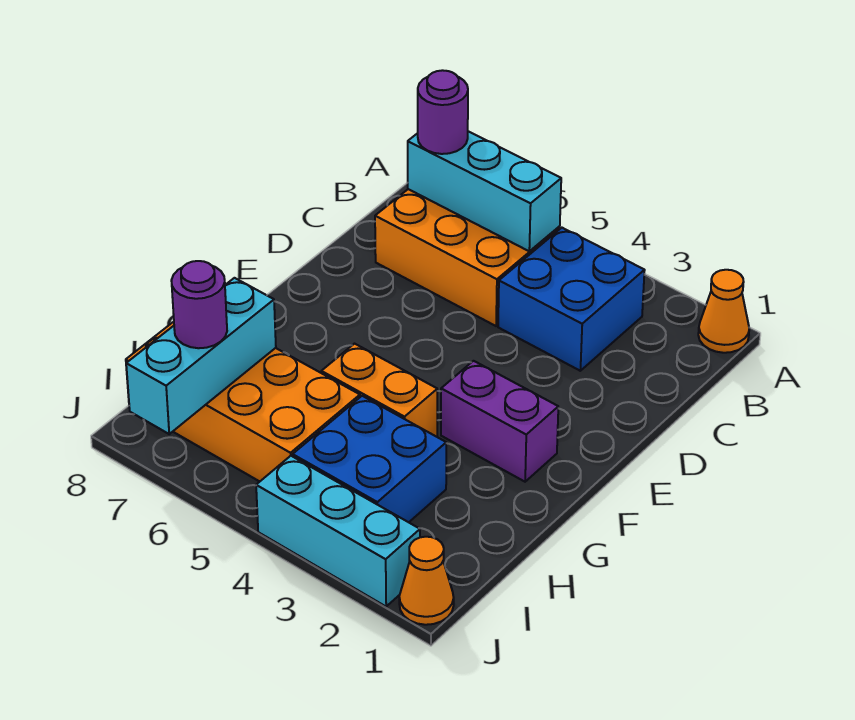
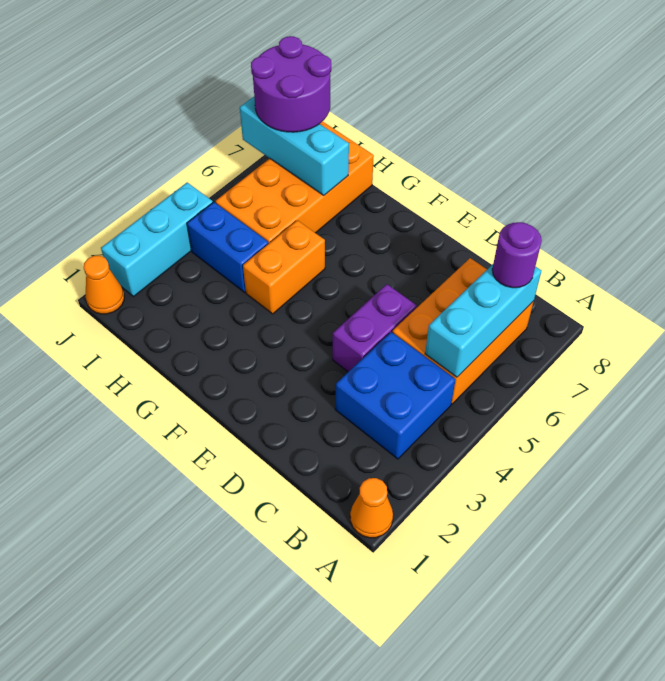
purple 1x2 brick [441,361,558,482] -> purple 1x2 brick moved to [333,284,417,372]
blue 2x2 brick [293,396,446,522] -> blue 1x2 brick [187,202,269,292]
purple 1x1 round brick [171,261,227,348] -> purple 2x2 round brick [251,36,331,132]

